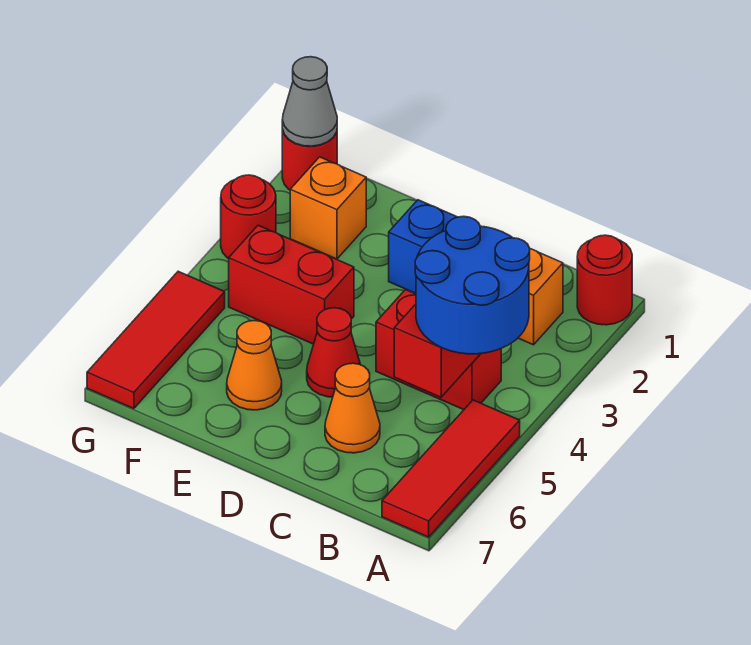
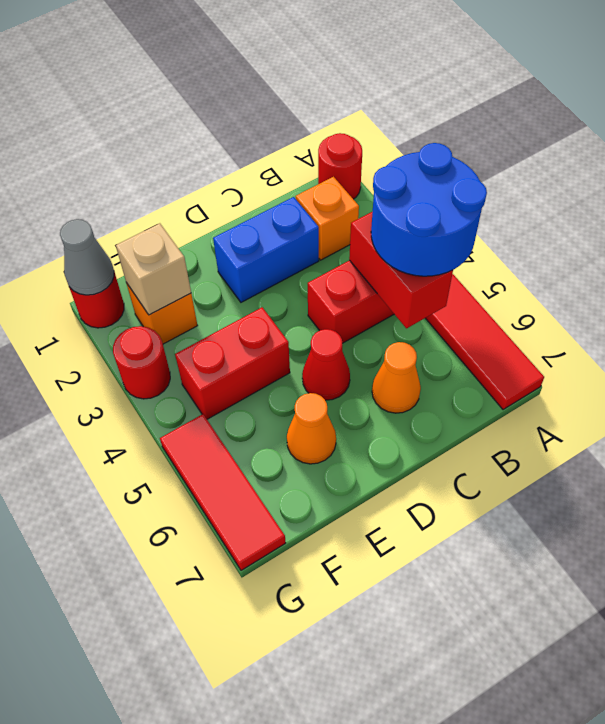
none -> tan 1x1 brick [116,223,191,315]

